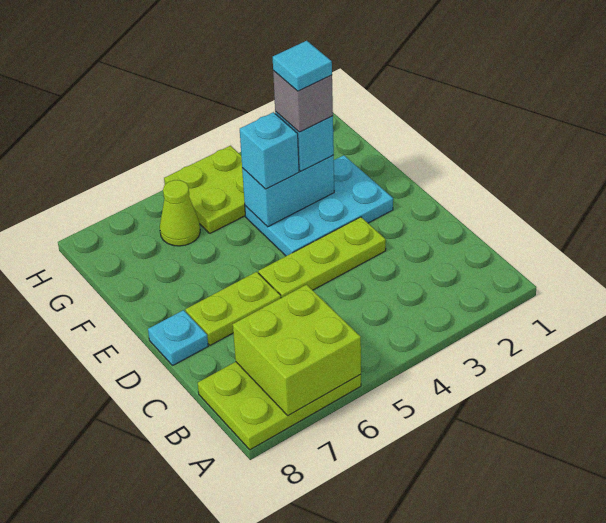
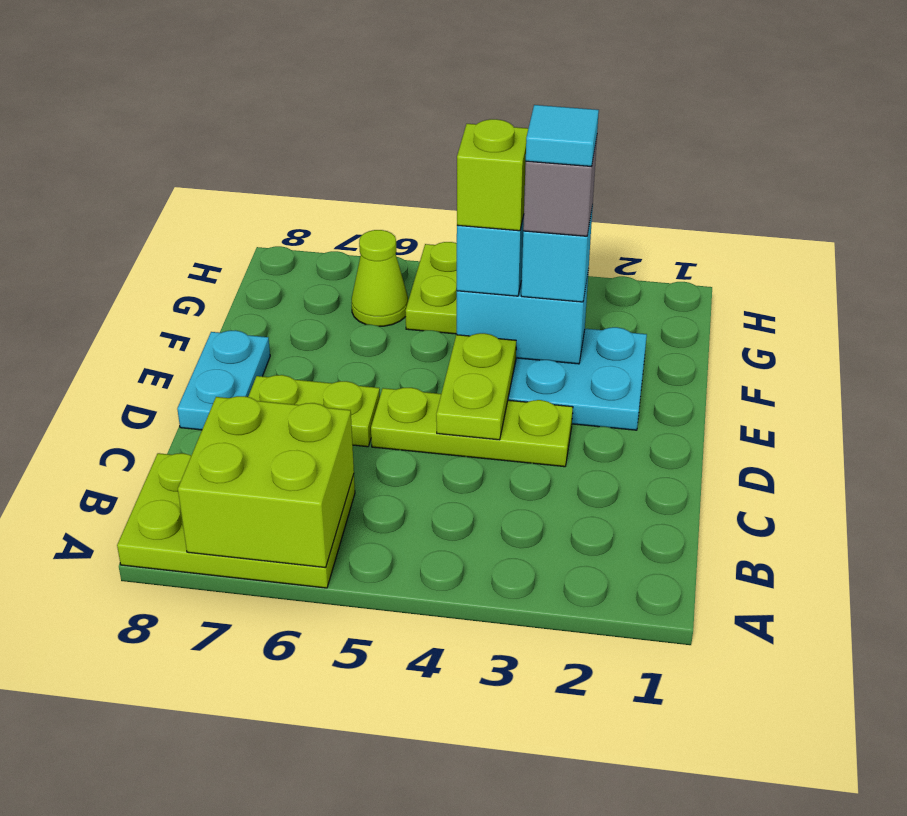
none -> lime 1x2 plate [436,333,516,440]
cyan 1x1 plate [148,310,208,366] -> cyan 1x2 plate [177,330,270,430]
none -> lime 1x1 brick [457,119,528,231]

